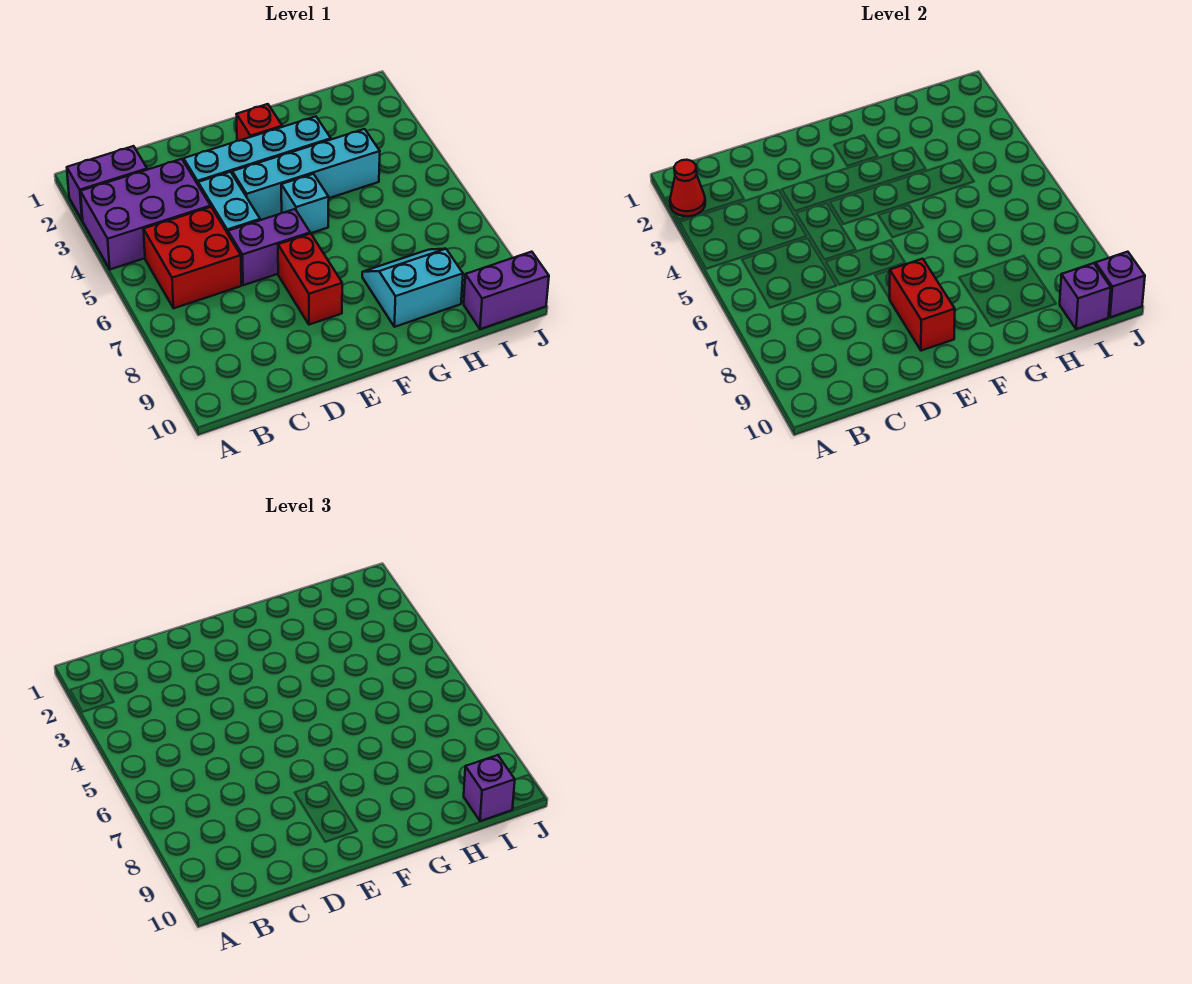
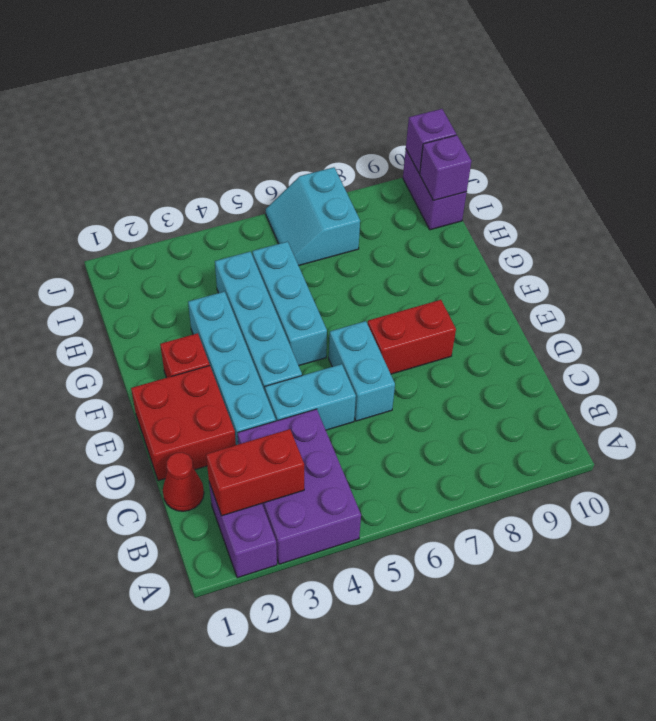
red 1x1 cone [670,160,705,216] -> red 1x1 cone moved to [163,452,204,511]
red 2x2 brick [143,207,241,308] -> red 2x2 brick moved to [131,366,236,481]
purple 1x2 brick [228,209,310,285] -> cyan 1x2 brick [329,321,395,421]
red 1x2 brick [889,259,955,351] -> red 1x2 brick moved to [206,429,304,516]
cyan 1x1 brick [281,174,329,233] -> cyan 1x3 brick [252,241,327,365]
cyan 2x2 slope [362,249,463,327] -> cyan 2x2 slope moved to [266,167,360,266]
purple 1x1 brick [464,755,515,821] -> none

